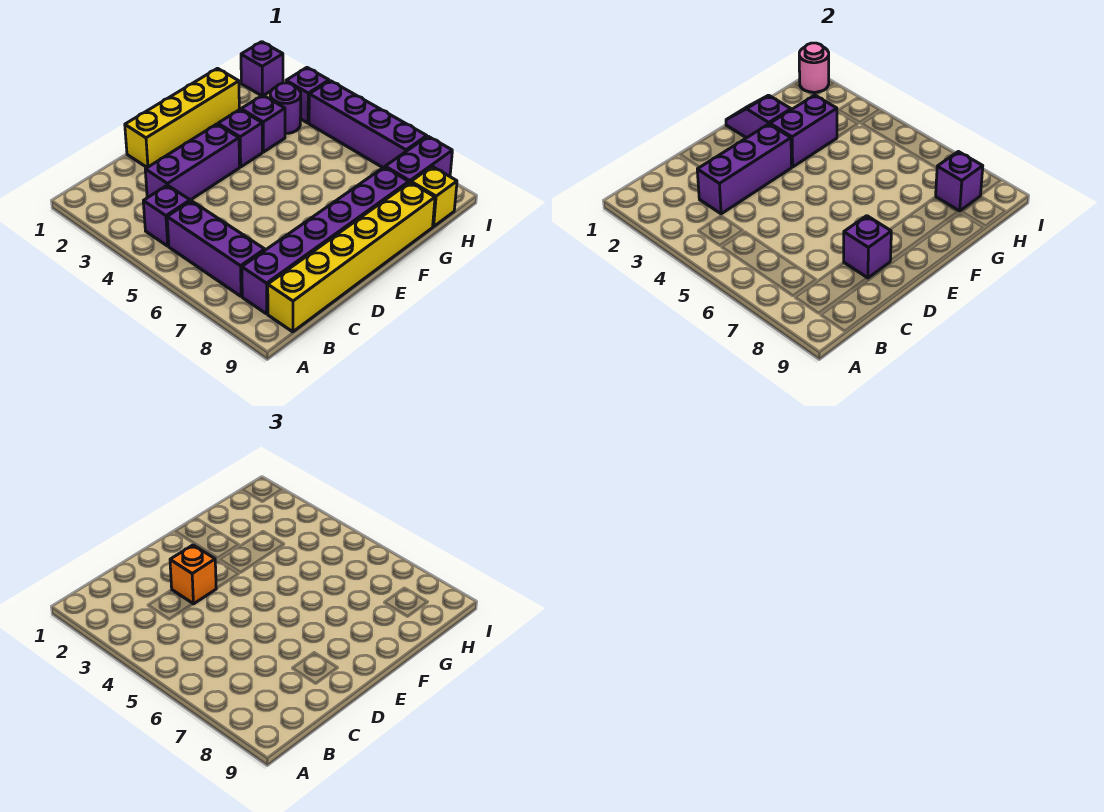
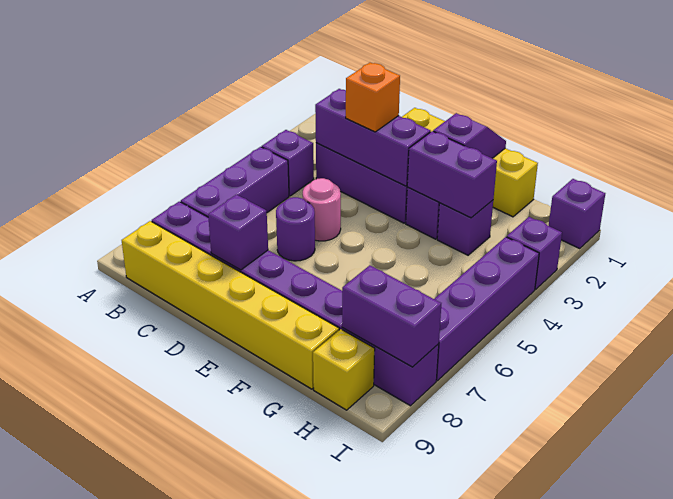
purple 1x1 round brick [270,83,301,133] -> purple 1x1 round brick moved to [276,197,315,261]
purple 1x1 brick [936,152,983,211] -> purple 1x2 brick [342,265,441,367]
pink 1x1 round brick [799,43,829,92] -> pink 1x1 round brick moved to [303,178,341,241]

